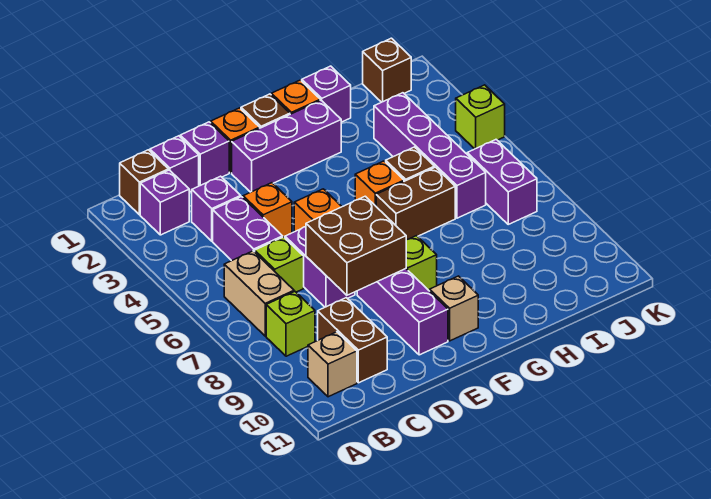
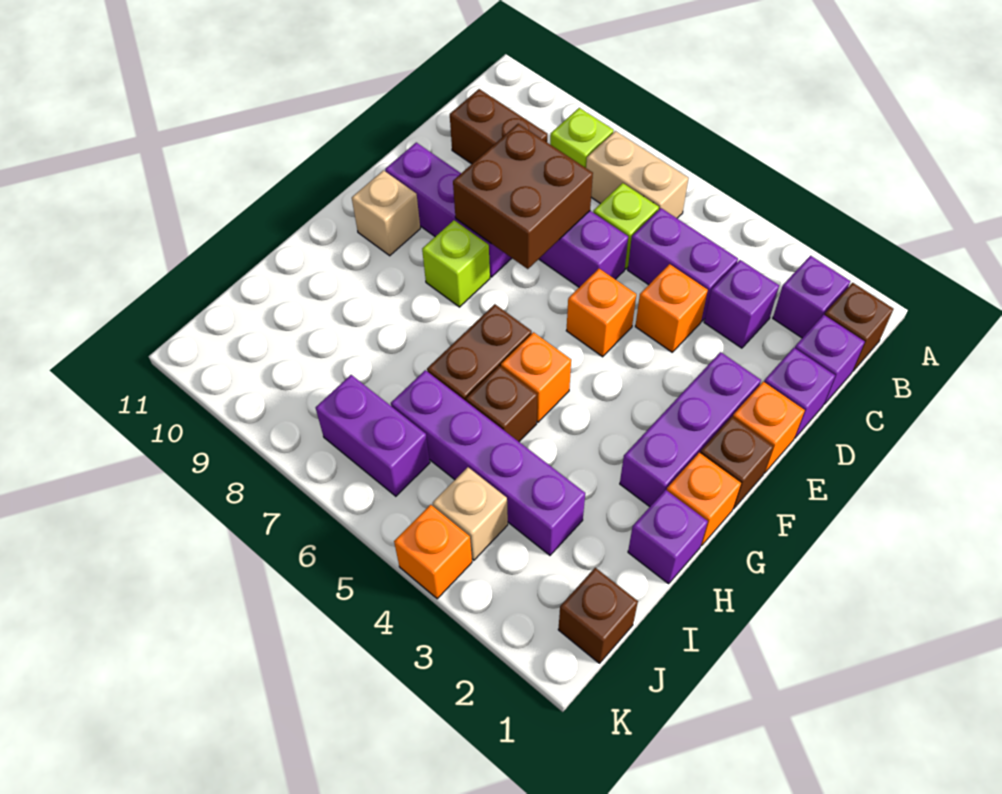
tan 1x1 brick [308,332,357,397] -> tan 1x1 brick moved to [433,467,508,560]
lime 1x1 brick [456,85,505,149] -> orange 1x1 brick [394,505,472,599]

